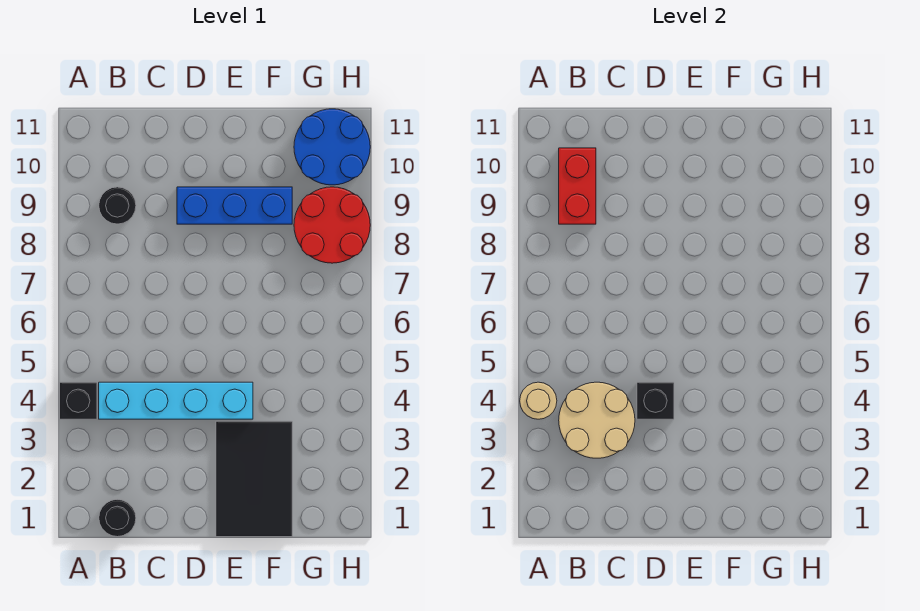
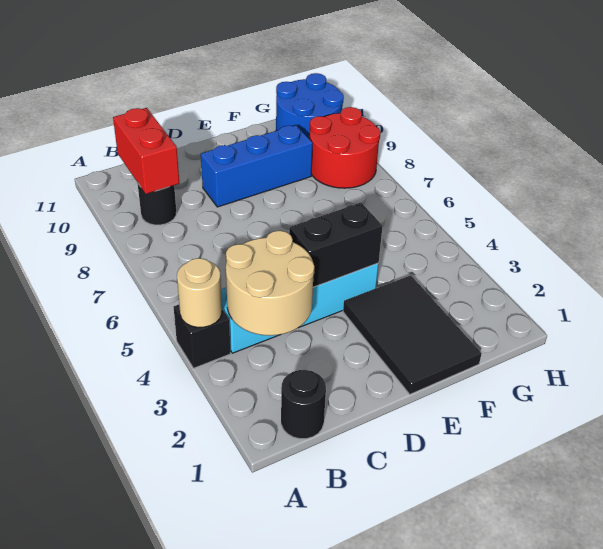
black 1x1 brick [637,382,674,419] -> black 1x2 brick [289,203,383,287]

